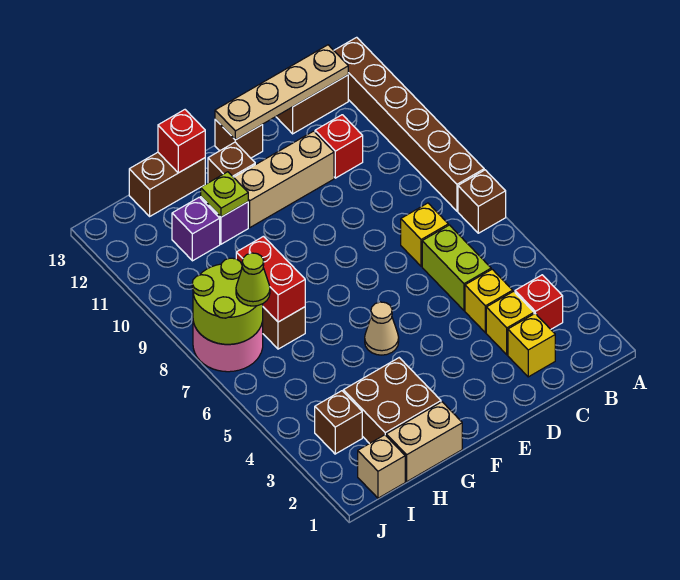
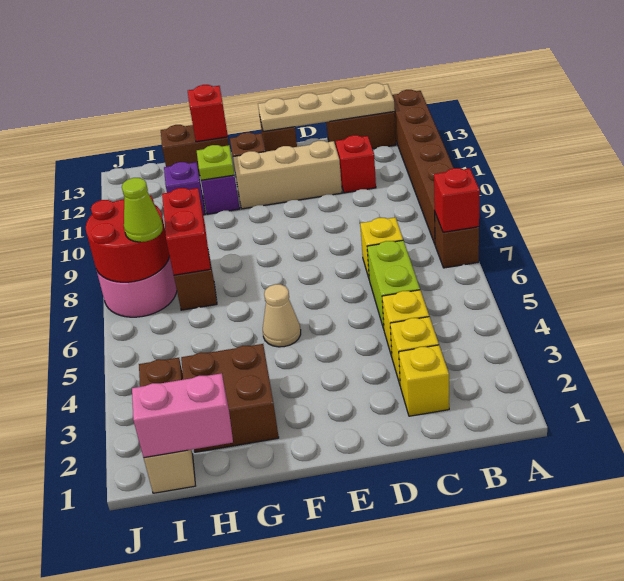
red 1x1 brick [515,275,563,329] -> red 1x1 brick moved to [434,168,480,232]
tan 1x2 brick [386,402,462,481] -> none
none -> pink 1x2 brick [132,373,233,458]
lime 2x2 round brick [192,258,263,344] -> red 2x2 round brick [86,195,170,282]

